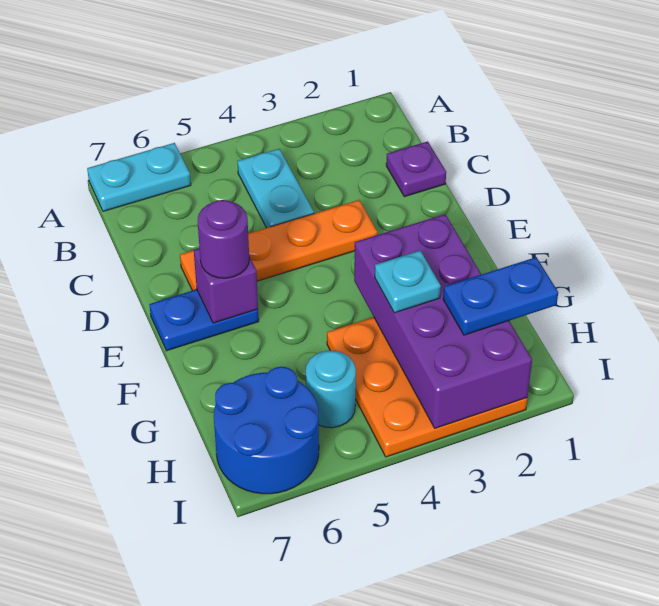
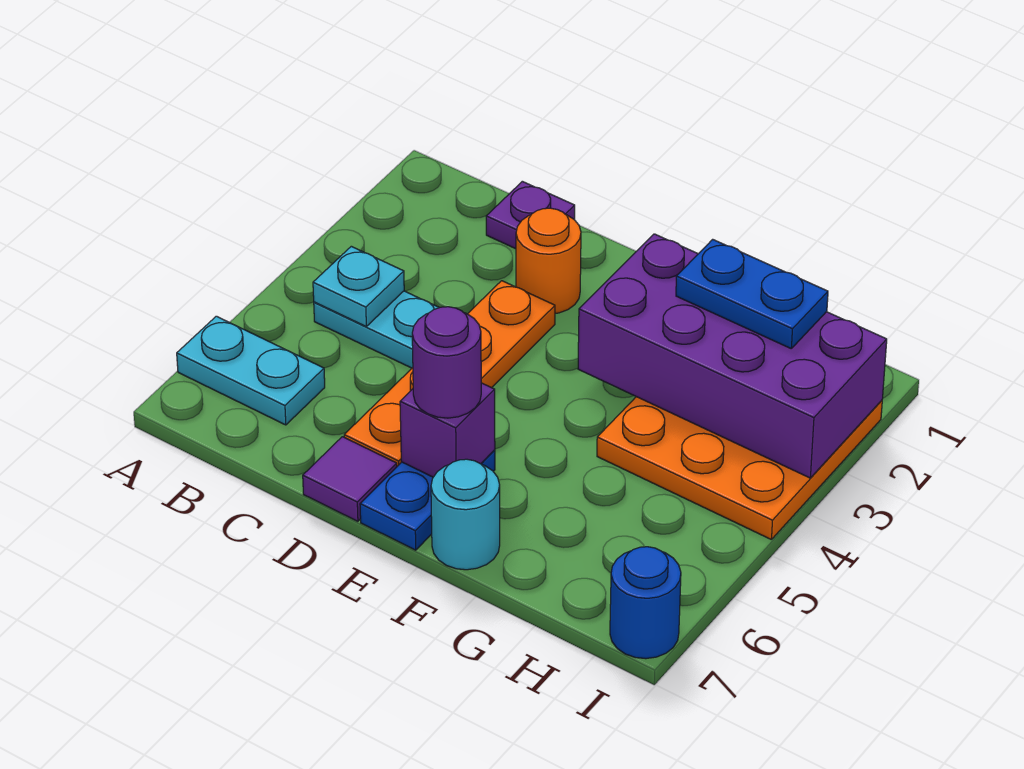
cyan 1x2 plate [87,143,191,211] -> cyan 1x2 plate turned to [177,316,325,425]
none -> orange 1x1 round brick [516,208,581,313]
none -> purple 1x1 tile [303,437,397,521]
cyan 1x1 plate [375,251,441,313] -> cyan 1x1 plate moved to [313,246,404,326]
blue 1x2 plate [443,257,558,335] -> blue 1x2 plate turned to [676,239,828,348]
cyan 1x1 round brick [306,351,356,428] -> cyan 1x1 round brick moved to [431,459,500,570]
blue 2x2 round brick [214,367,319,494] -> blue 1x1 round brick [610,547,681,659]

